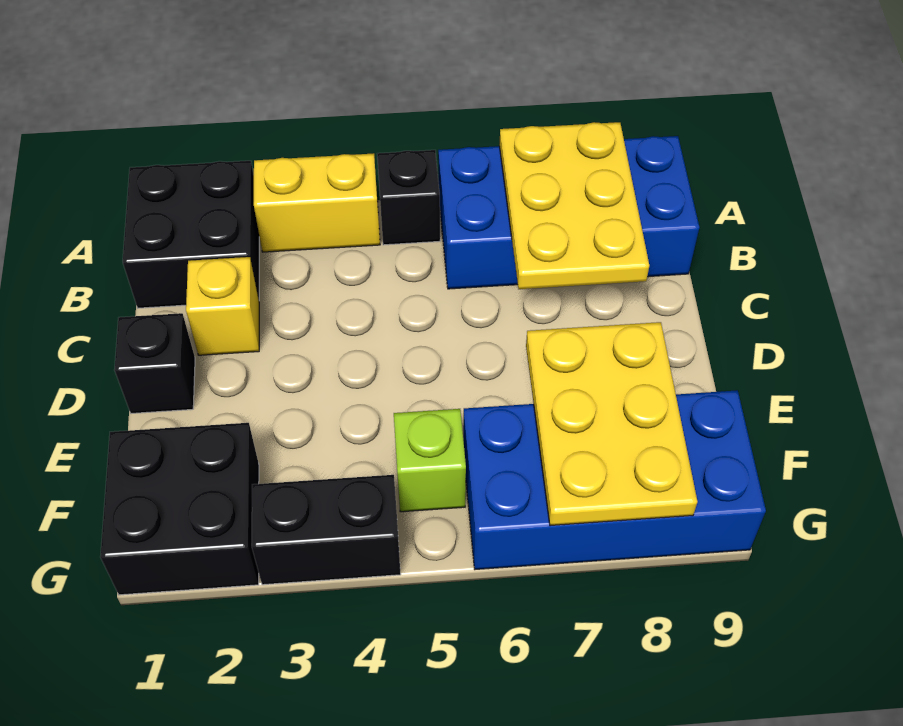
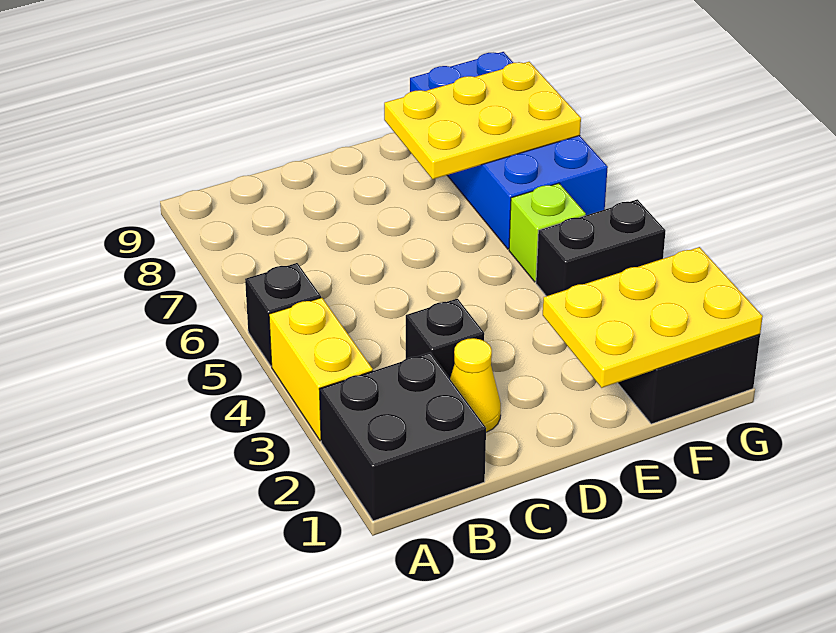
blue 2x4 brick [438,136,699,289] -> none
yellow 2x3 plate [499,122,649,289] -> yellow 2x3 plate moved to [543,247,763,388]
yellow 1x1 brick [186,257,259,355] -> yellow 1x1 cone [450,338,501,432]
black 1x1 brick [114,313,195,413] -> black 1x1 brick moved to [406,299,484,378]
black 1x2 brick [252,475,401,585] -> black 1x2 brick turned to [536,199,666,296]

